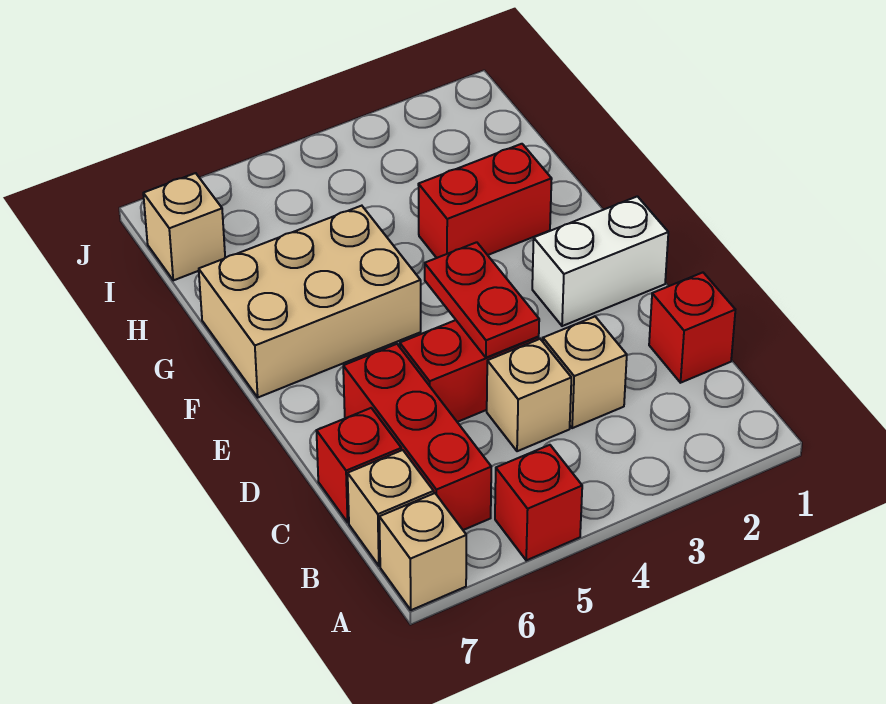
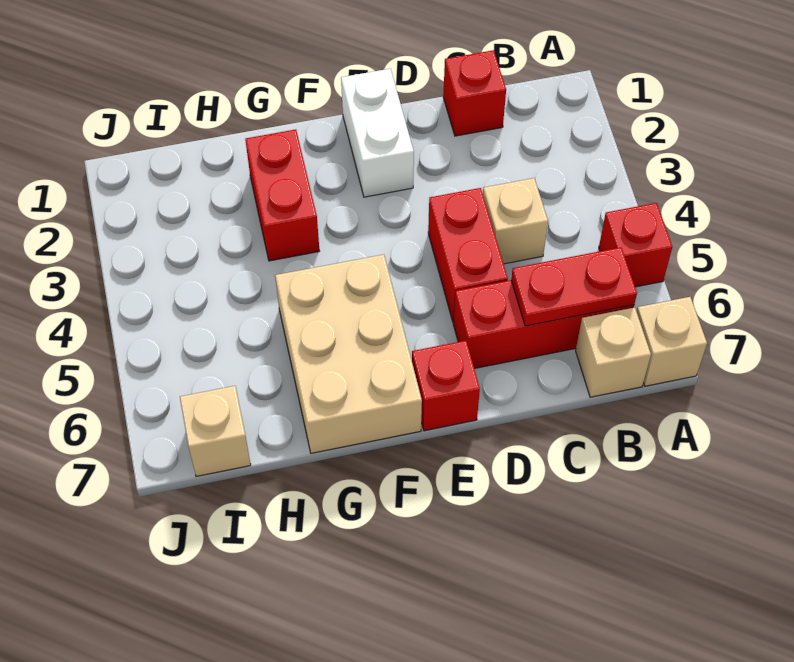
tan 1x1 brick [543,316,627,428] -> none
red 1x1 brick [316,408,401,522] -> red 1x1 brick moved to [412,341,480,431]
red 1x2 plate [425,242,539,358] -> red 1x2 plate moved to [511,247,637,326]

